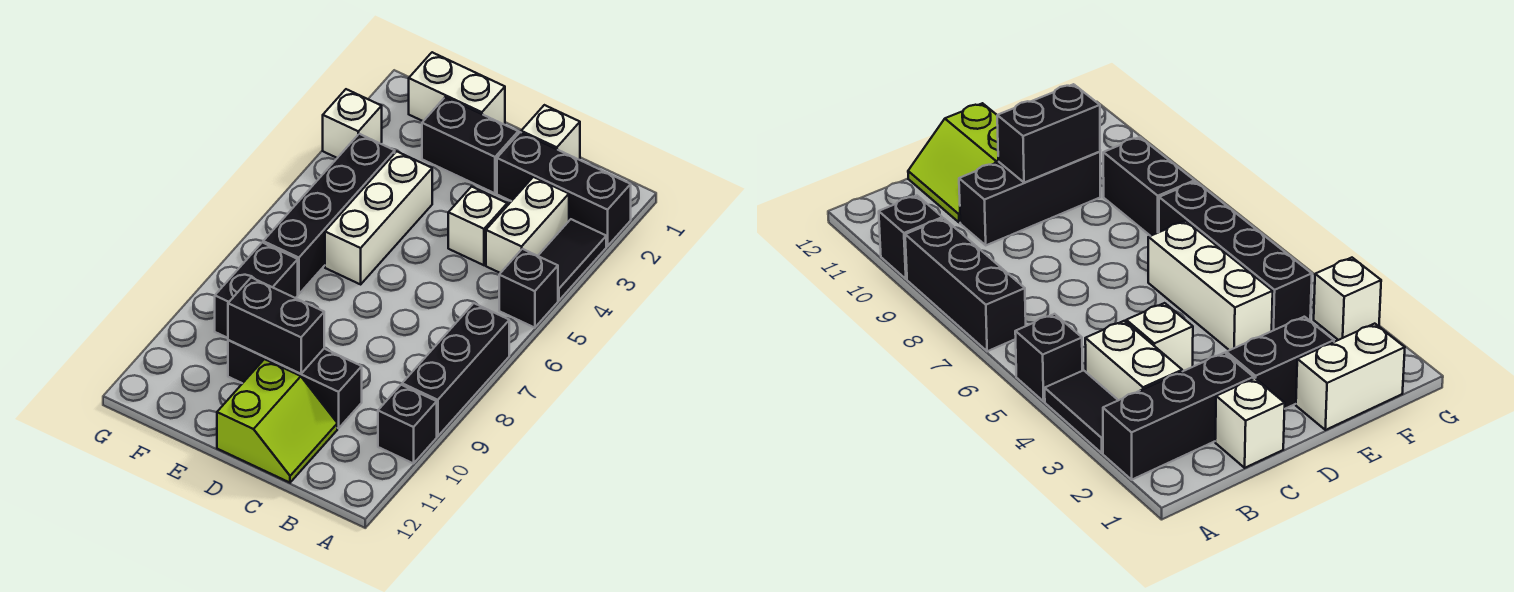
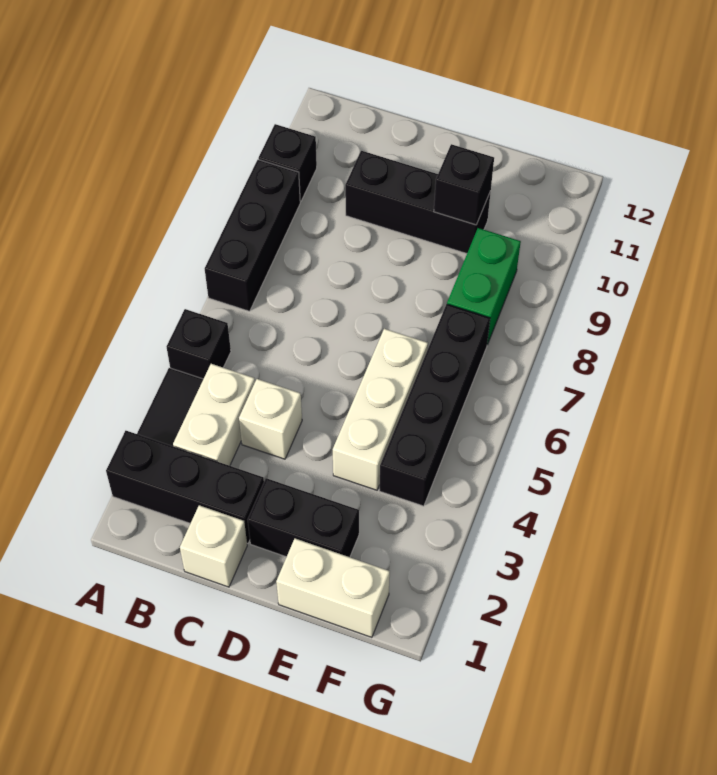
lime 2x2 slope [217,359,337,483] -> none
black 1x2 brick [228,278,324,374] -> black 1x1 brick [434,144,494,225]
black 1x2 brick [215,243,298,338] -> green 1x2 brick [447,228,521,345]
white 1x1 brick [323,89,382,158] -> none

